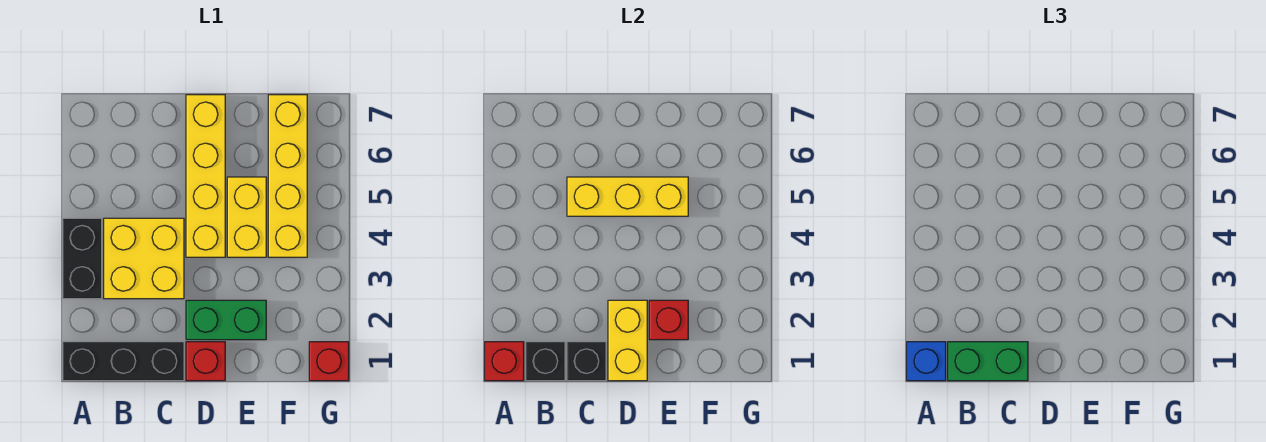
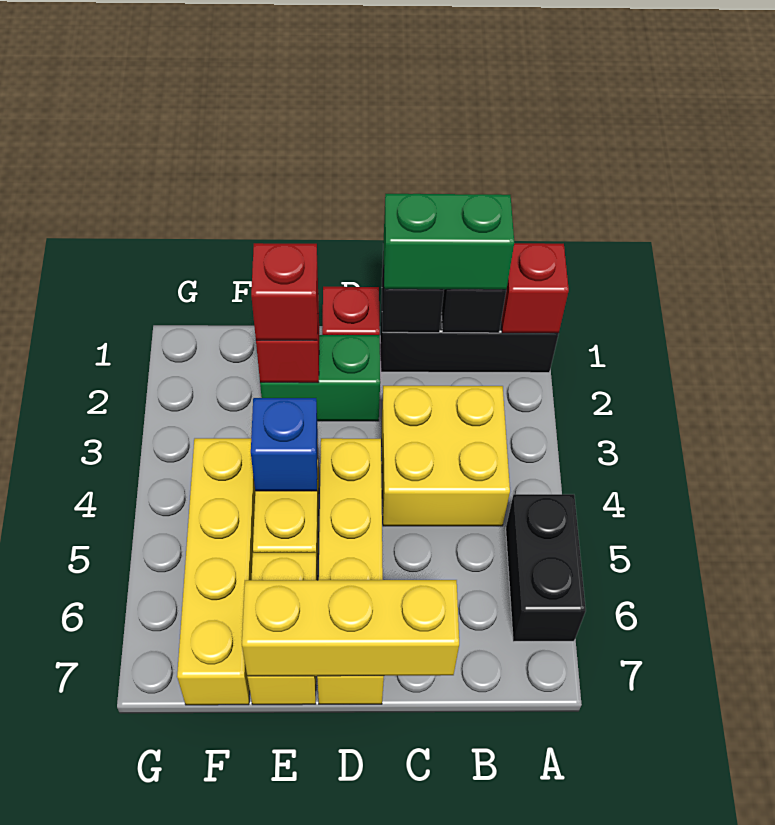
blue 1x1 brick [907,342,946,381] -> blue 1x1 brick moved to [251,398,318,491]
black 1x2 brick [63,218,102,299] -> black 1x2 brick moved to [506,494,586,642]
yellow 1x3 brick [567,177,688,216] -> yellow 1x3 brick moved to [242,580,459,676]
yellow 1x2 brick [608,300,647,381] -> yellow 1x2 brick moved to [247,553,317,705]
red 1x1 brick [309,342,349,381] -> red 1x1 brick moved to [251,243,318,340]

